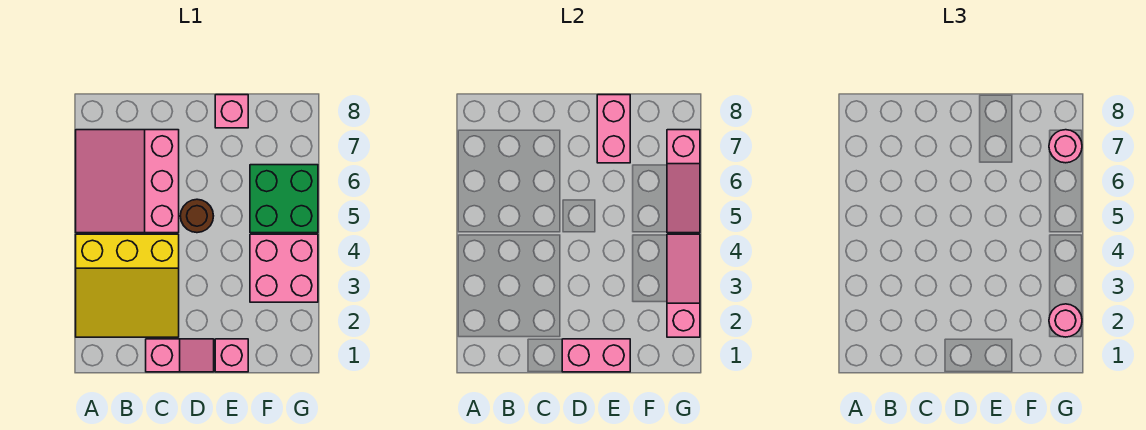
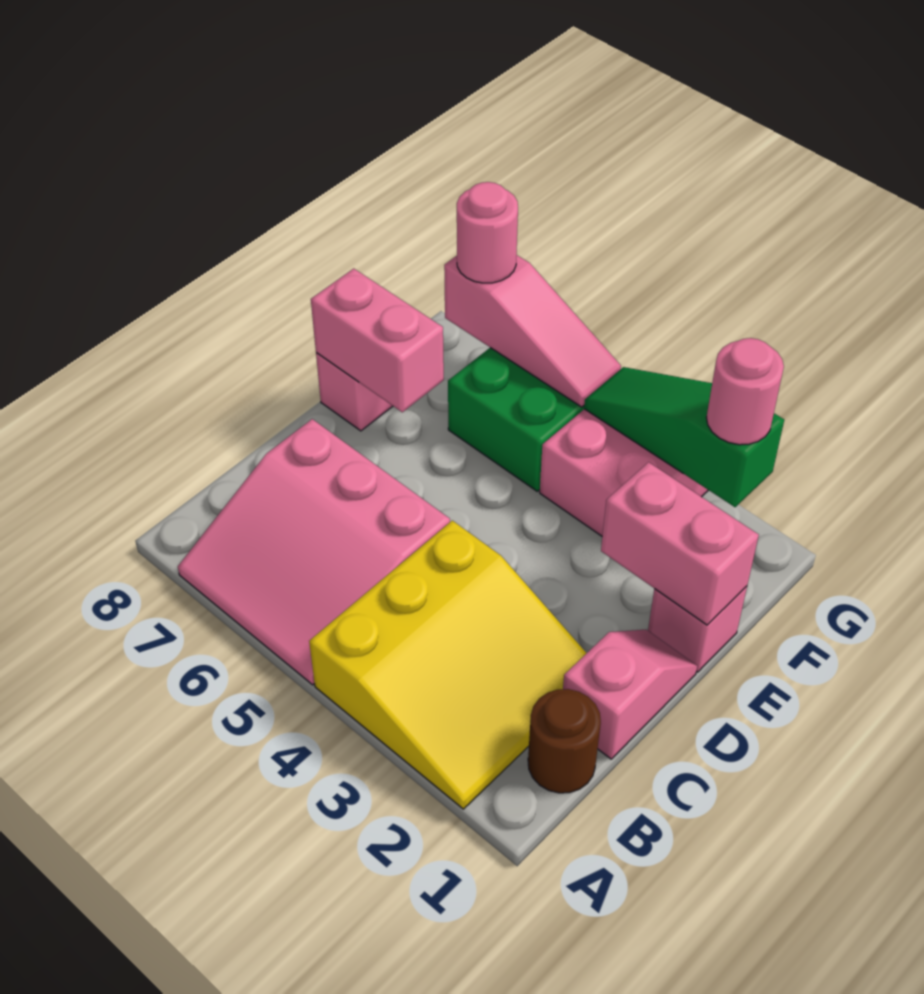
pink 1x2 brick [562,339,630,372] -> pink 1x2 brick turned to [601,462,759,625]
brown 1x1 round brick [180,199,213,233] -> brown 1x1 round brick moved to [528,689,601,793]
pink 1x3 slope [667,234,700,337] -> green 1x3 slope [584,367,784,507]

